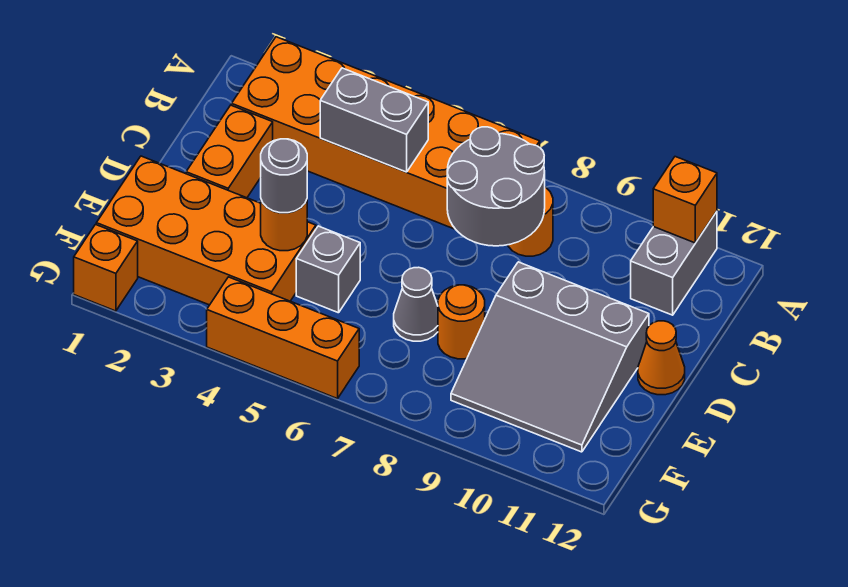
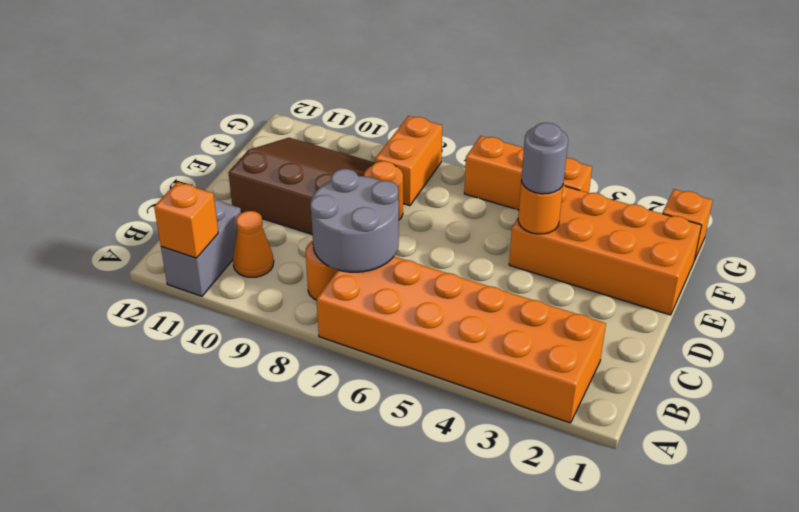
grey 1x2 brick [320,68,428,172] -> none
orange 1x2 brick [186,105,273,198] -> orange 1x2 brick moved to [375,116,442,206]
grey 3x3 slope [451,262,649,452] -> brown 3x3 slope [228,138,375,235]
orange 1x1 cone [638,321,685,395] -> orange 1x1 cone moved to [233,211,274,277]
grey 1x1 brick [296,226,360,313] -> none
grey 1x1 cone [394,267,438,341] -> none

